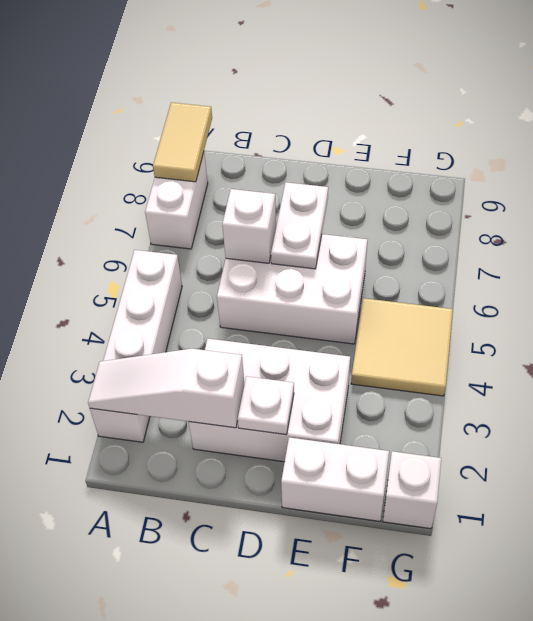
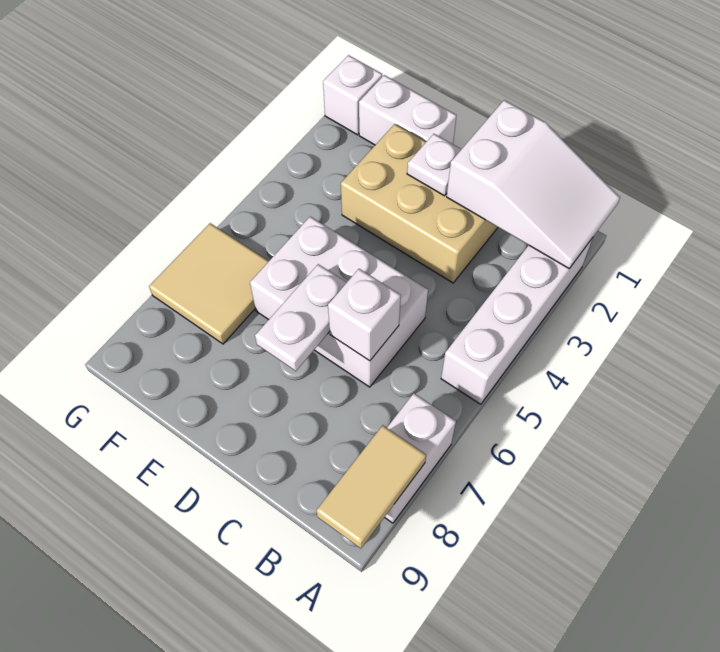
white 1x3 slope [88,349,244,428] -> white 2x3 slope [447,100,620,268]
white 2x3 brick [189,339,350,462] -> tan 2x3 brick [341,124,498,283]
tan 2x2 tile [351,298,453,396] -> tan 2x2 tile moved to [149,223,269,344]

